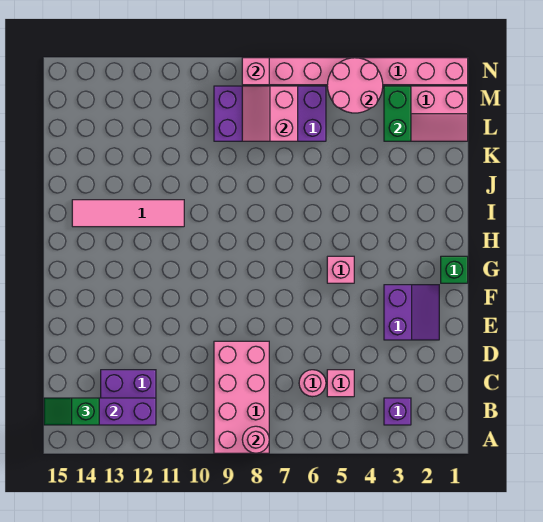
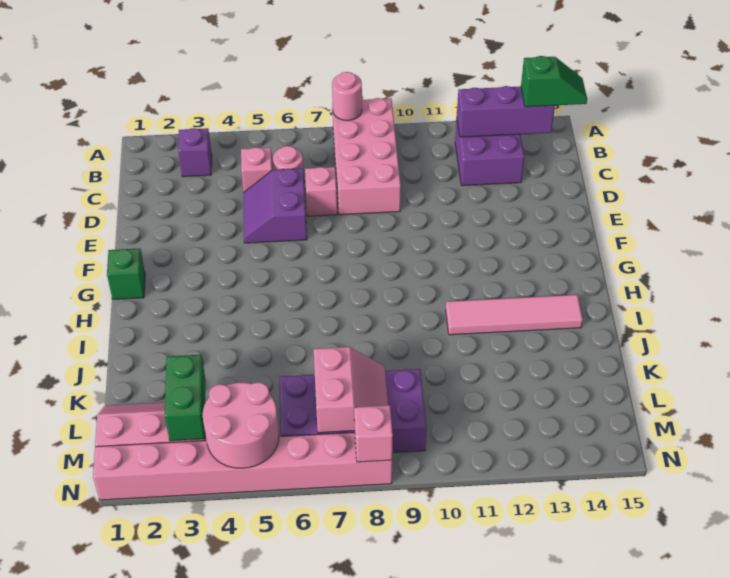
purple 2x2 slope [384,285,439,340] -> purple 2x2 slope moved to [243,169,307,243]
pink 1x1 brick [327,256,354,283] -> pink 1x1 brick moved to [305,167,337,216]

